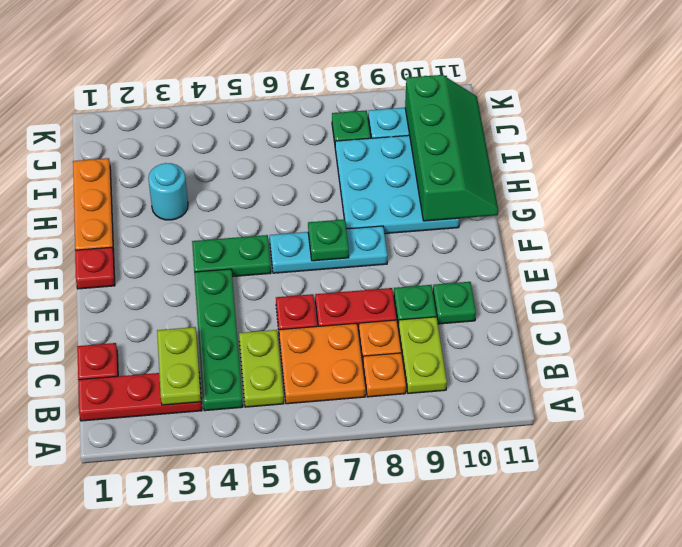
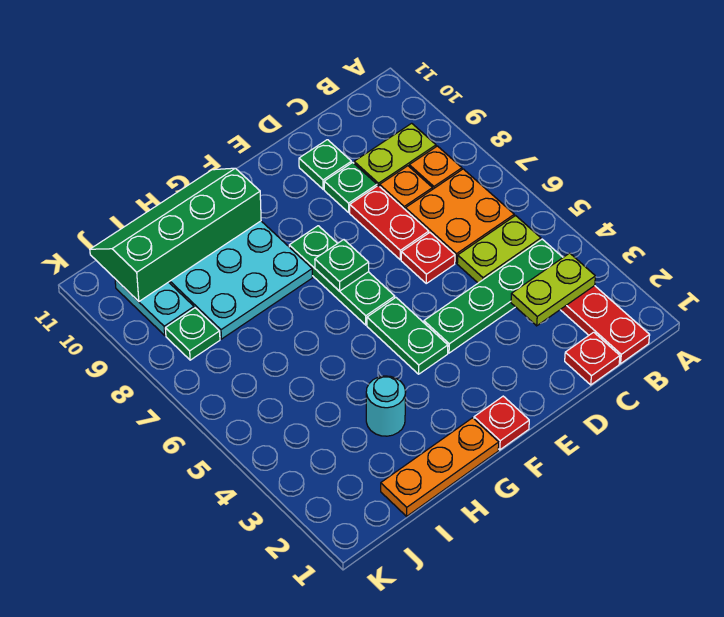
cyan 1x3 plate [270,226,388,273] -> green 1x3 plate [289,226,395,325]

